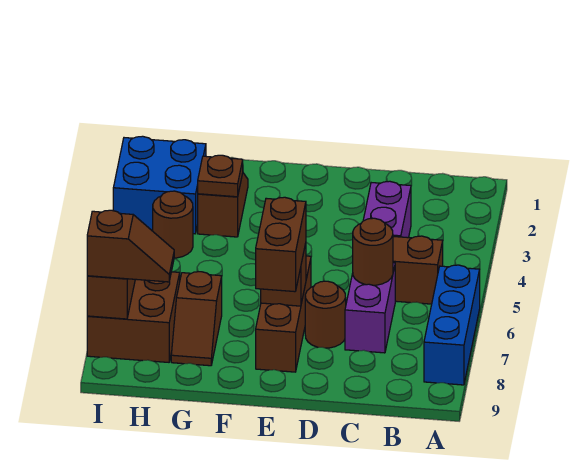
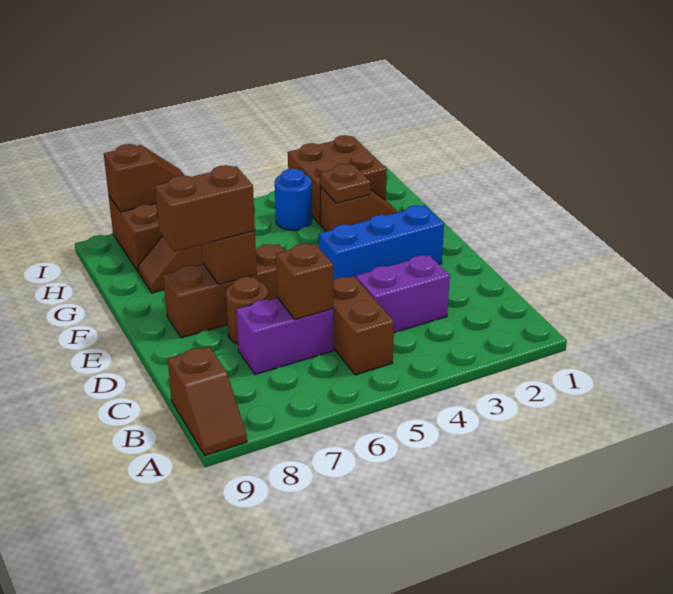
blue 1x3 brick [424,265,480,385] -> blue 1x3 brick moved to [319,205,444,281]
brown 1x1 round brick [353,218,393,285] -> brown 1x1 brick [276,243,333,320]
blue 2x2 brick [113,136,206,234] -> brown 2x2 brick [288,135,387,224]
brown 1x1 round brick [153,191,193,258] -> blue 1x1 round brick [275,169,312,230]
brown 1x2 slope [87,210,174,282] -> brown 1x2 slope moved to [168,347,247,456]

